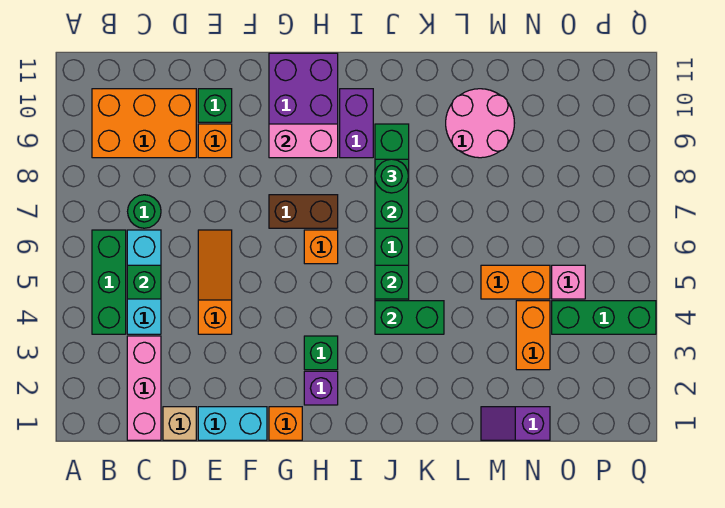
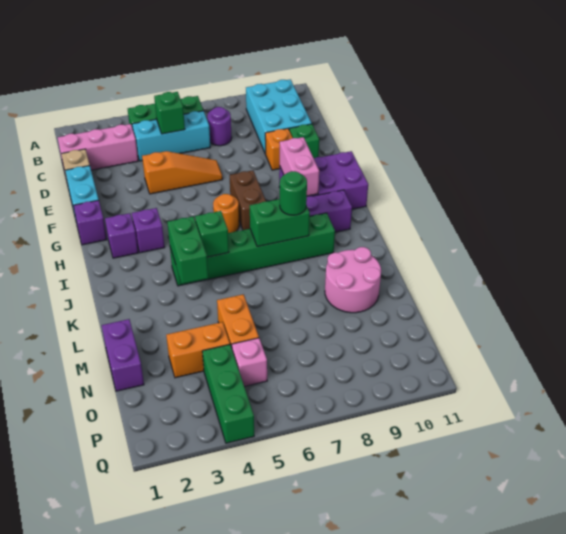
orange 2x3 brick [92,89,196,158] -> cyan 2x3 brick [246,79,312,154]
green 1x1 round brick [128,195,161,228] -> purple 1x1 round brick [207,107,232,146]
orange 1x1 brick [269,407,302,440] -> purple 1x1 brick [73,200,107,245]
green 1x1 brick [304,336,338,370] -> purple 1x1 brick [132,208,165,253]
orange 1x1 brick [304,230,338,264] -> orange 1x1 round brick [213,194,239,233]
purple 1x2 slope [481,407,550,440] -> purple 1x2 brick [102,319,144,391]

